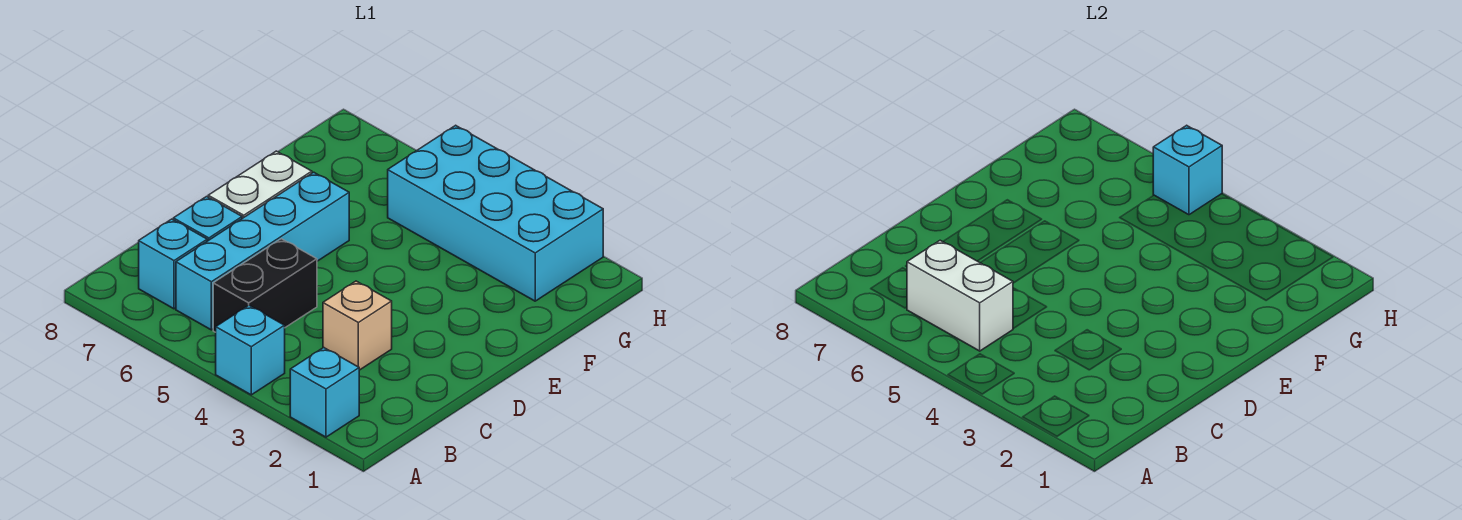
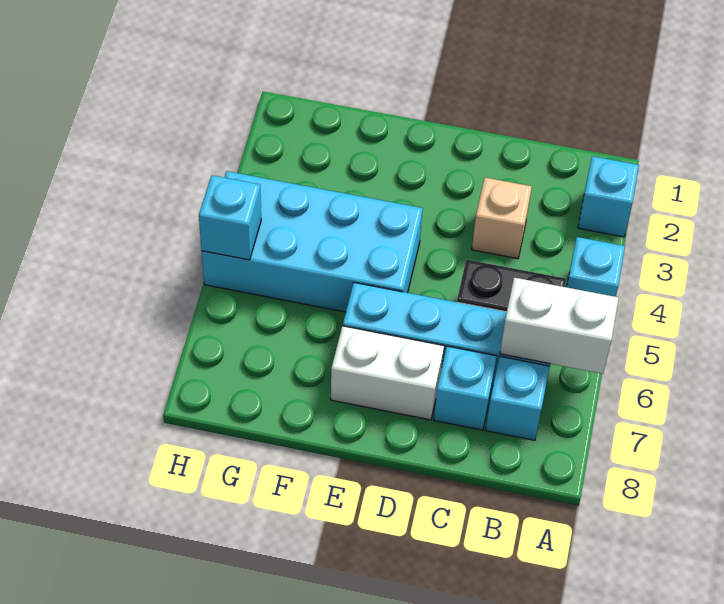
white 1x2 brick [907,240,1013,351] -> white 1x2 brick turned to [500,278,619,374]
cyan 2x4 brick [388,125,603,301] -> cyan 2x4 brick turned to [202,171,423,312]

